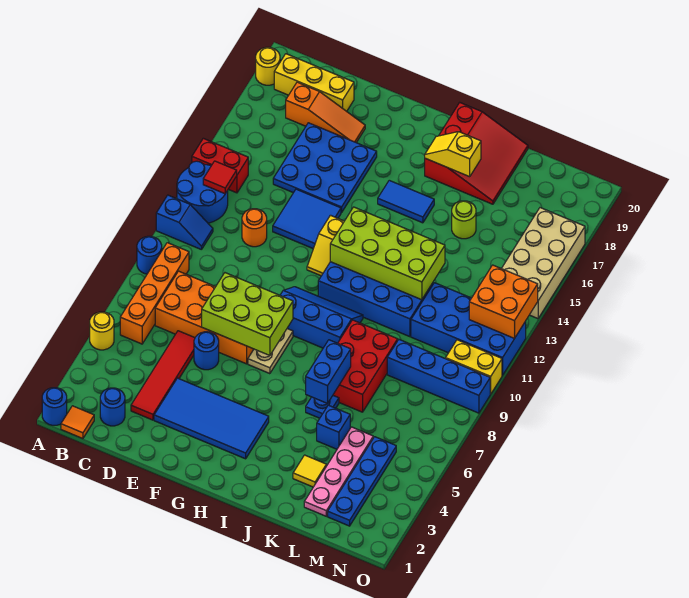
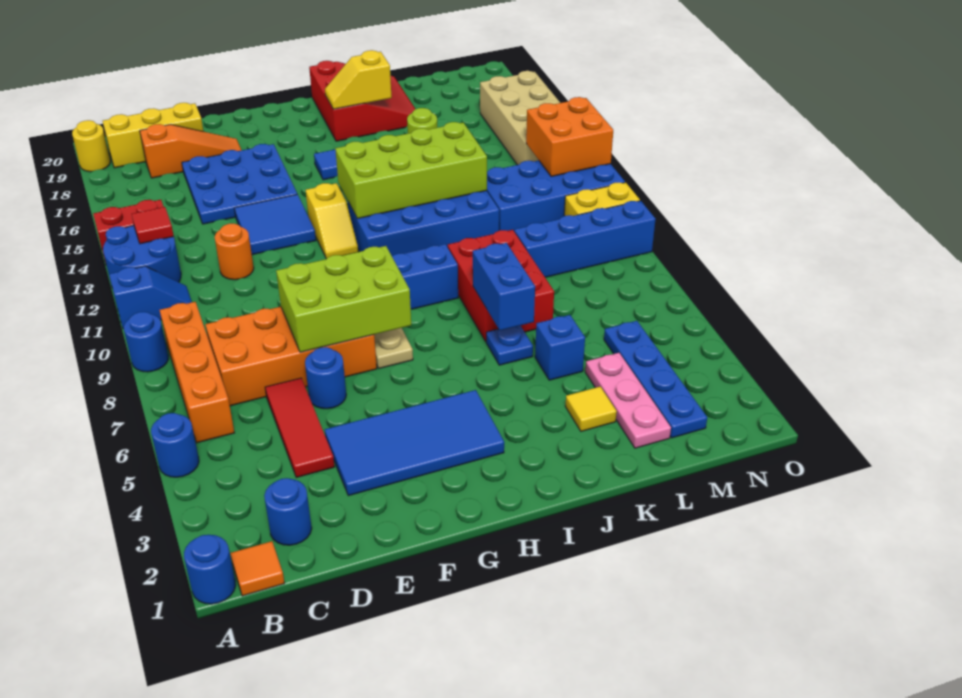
yellow 1x1 round brick [90,312,114,350] -> blue 1x1 round brick [151,413,199,477]
red 1x4 tile [131,331,195,420] -> red 1x3 tile [265,378,335,478]
pink 1x4 plate [304,427,373,516] -> pink 1x3 plate [585,353,671,448]

